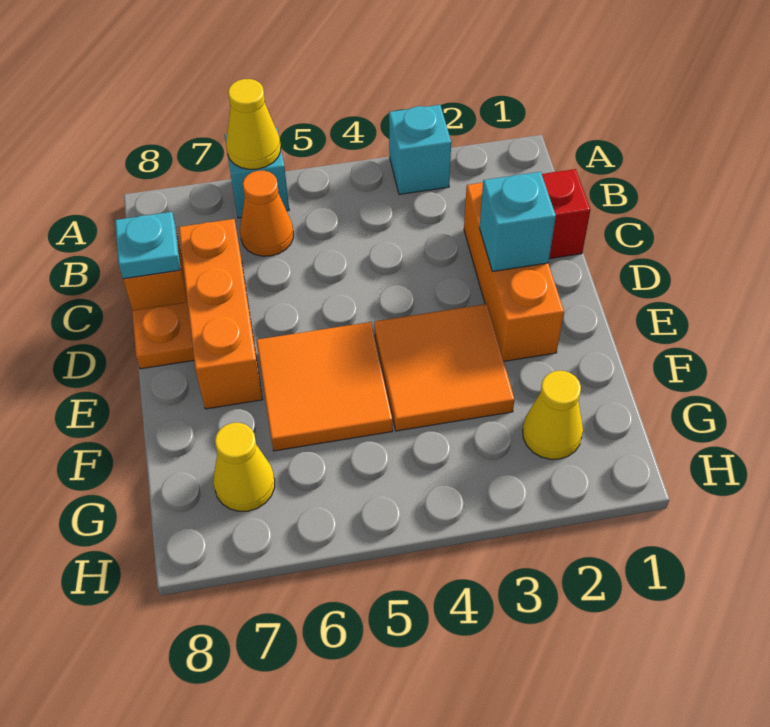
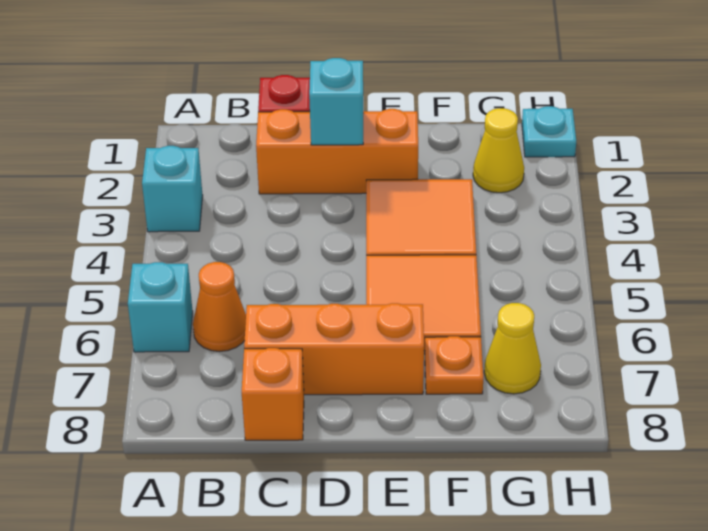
yellow 1x1 cone [226,79,281,169] -> none
cyan 1x1 plate [115,212,181,279] -> cyan 1x1 plate moved to [522,106,576,157]
orange 1x1 plate [132,302,194,369] -> orange 1x1 plate moved to [425,336,483,394]

